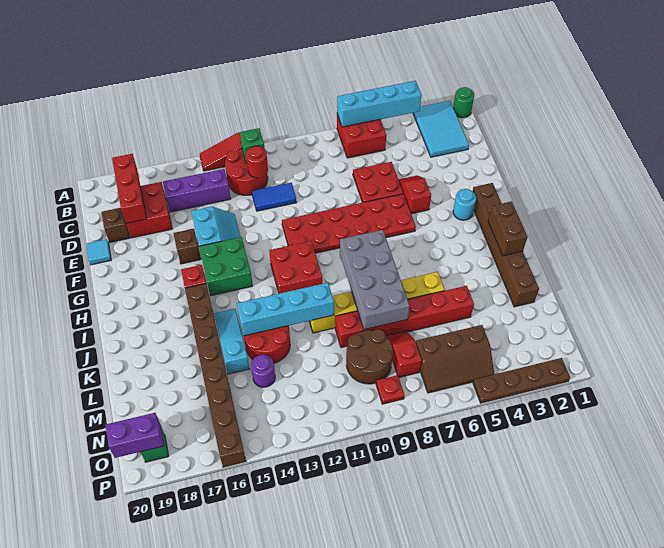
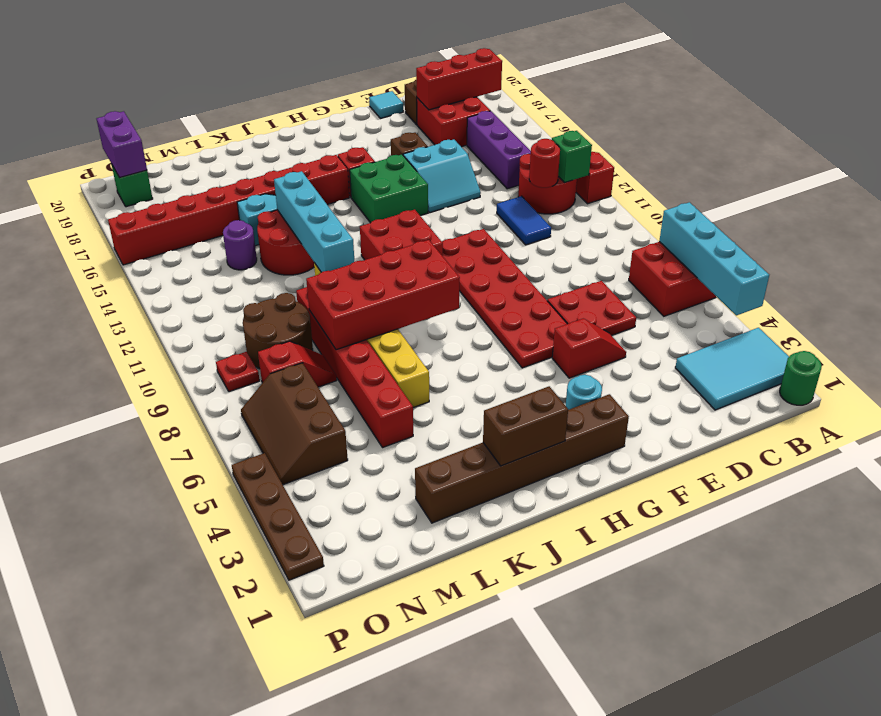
grey 2x4 brick [340,230,410,330] -> red 2x4 brick [306,240,460,350]
brown 1x8 brick [185,284,246,467] -> red 1x8 brick [108,155,349,265]

